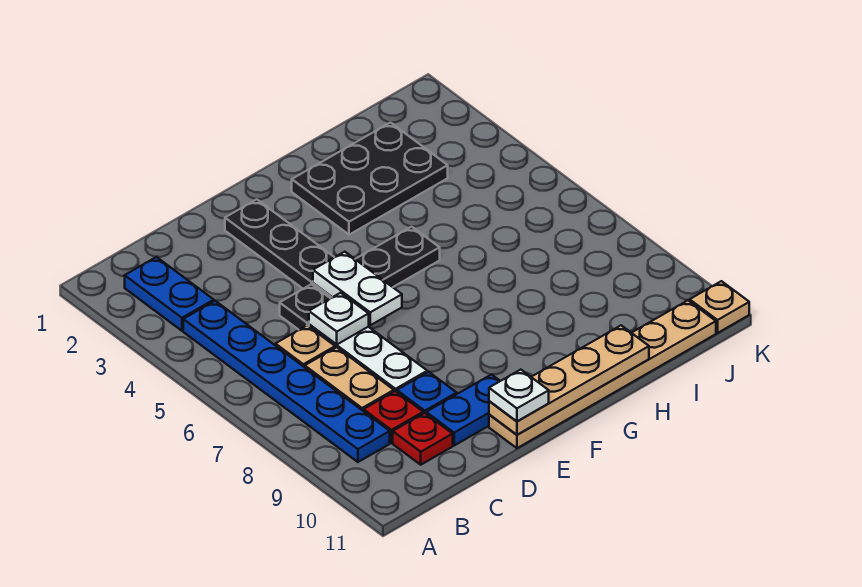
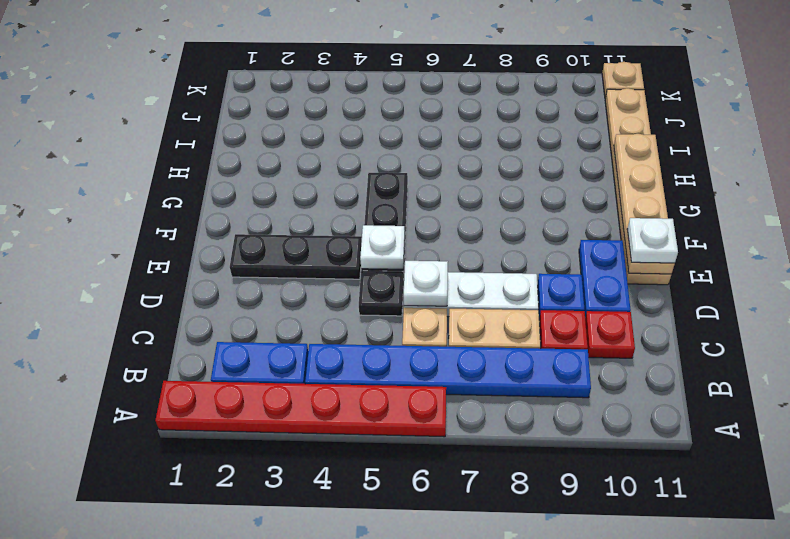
none -> red 1x6 plate [155,381,446,437]
white 1x2 plate [313,252,402,325] -> white 1x1 plate [360,225,405,269]
black 2x3 plate [292,122,448,235] -> none

